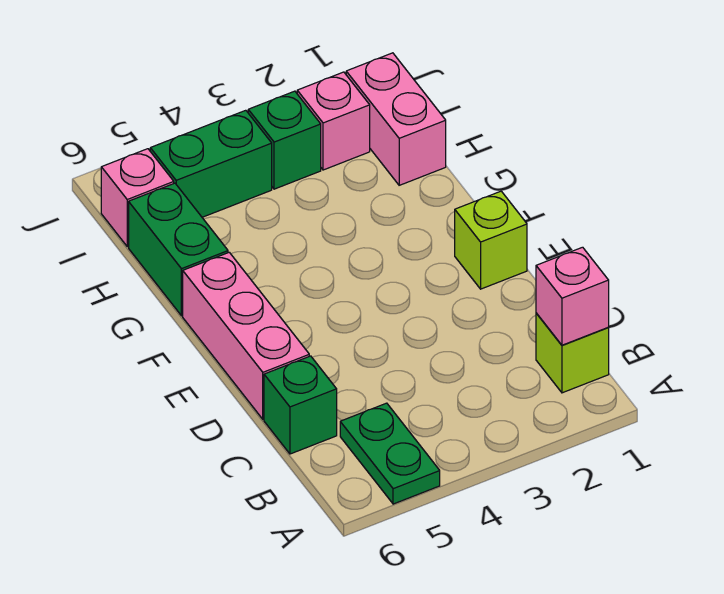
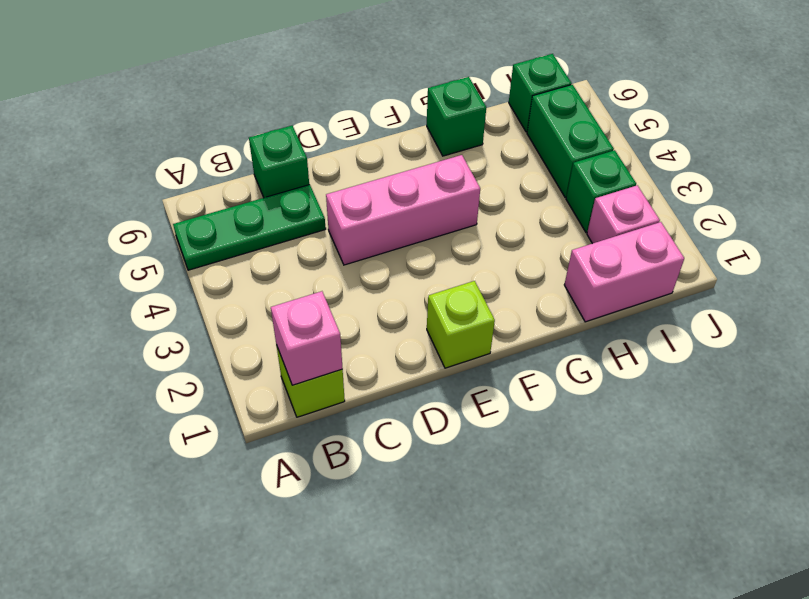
green 1x2 plate [340,403,440,504] -> green 1x3 plate [173,185,326,270]
pink 1x3 brick [183,252,309,419] -> pink 1x3 brick moved to [326,155,480,265]
green 1x2 brick [129,183,228,316] -> green 1x1 brick [427,77,486,156]
pink 1x1 brick [101,149,174,247] -> green 1x1 brick [509,54,572,132]

